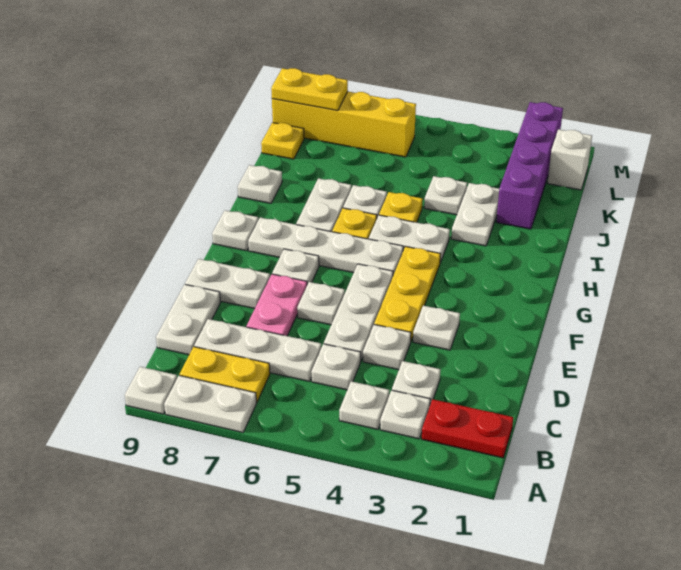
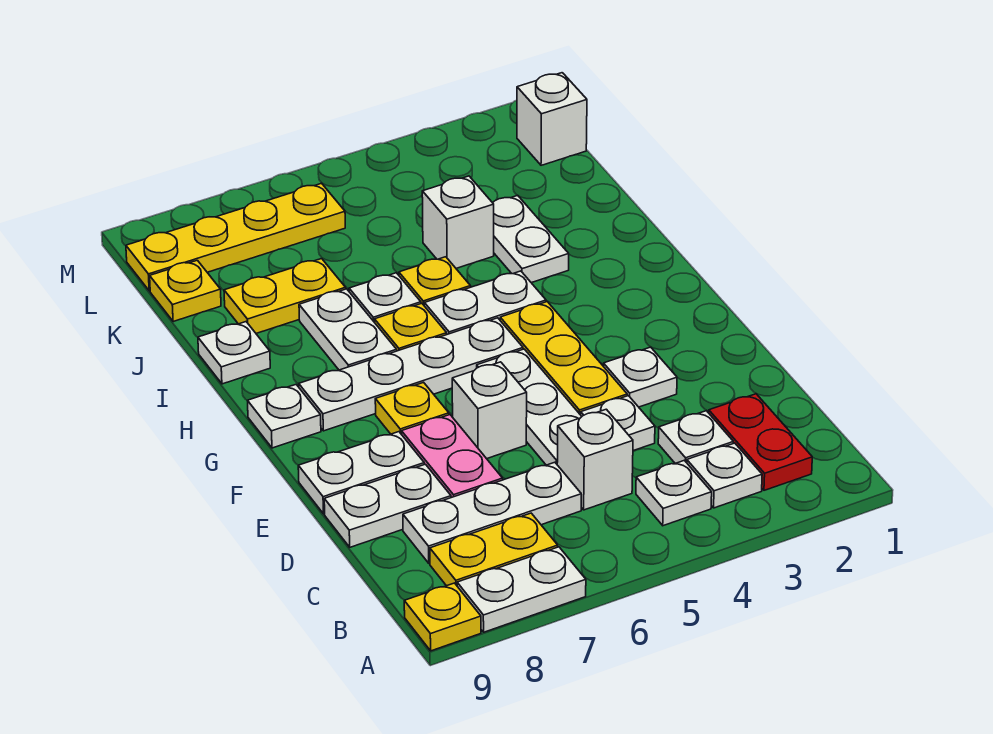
white 1x1 plate [125,367,177,414] -> yellow 1x1 plate [404,583,481,651]
red 1x2 plate [422,399,513,458] -> red 1x2 plate turned to [709,394,812,490]
white 1x1 plate [311,344,361,390] -> white 1x1 brick [557,409,633,510]
white 1x2 plate [156,284,220,355] -> white 1x2 plate turned to [324,464,451,547]
white 1x1 plate [297,282,345,325] -> white 1x1 brick [452,362,527,459]
white 1x1 plate [272,249,319,285] -> yellow 1x1 plate [375,382,449,434]
purple 1x4 brick [496,102,563,229] -> none
white 1x1 plate [424,176,467,215] -> white 1x1 brick [422,176,494,268]
yellow 1x4 brick [272,92,416,157] -> yellow 1x4 plate [126,183,345,291]
yellow 1x2 plate [271,68,348,111] -> yellow 1x2 plate moved to [224,259,346,333]

